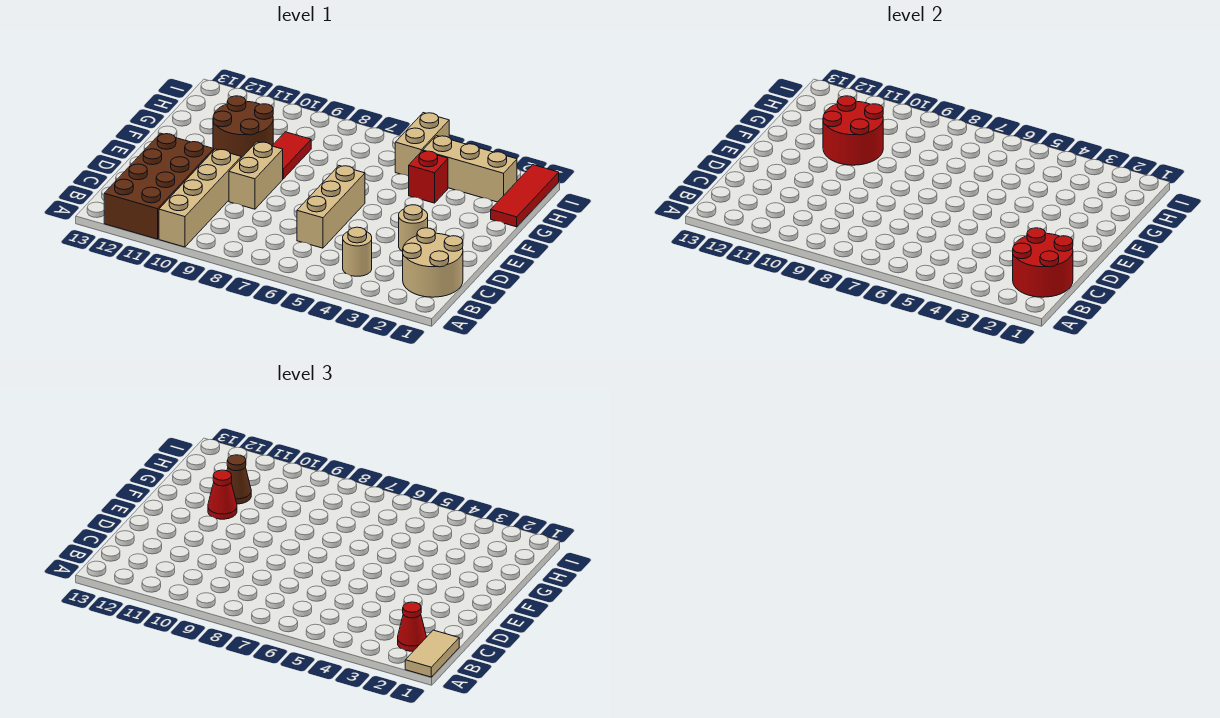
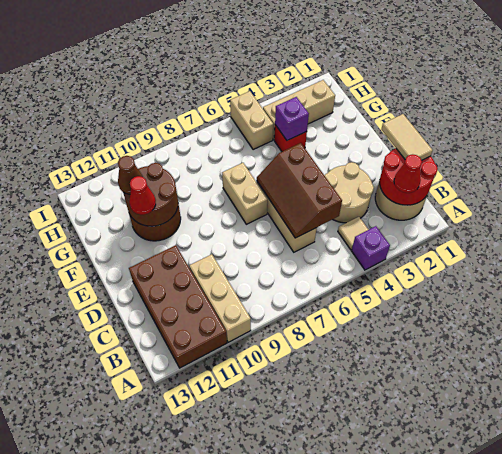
tan 1x2 tile [405,630,459,677] -> tan 1x2 tile moved to [381,114,433,160]
none -> purple 1x1 brick [352,226,390,270]
tan 1x4 brick [159,149,241,247] -> tan 1x3 brick [189,254,251,342]
tan 1x1 round brick [343,227,372,276] -> tan 1x1 tile [338,217,369,250]
none -> brown 2x3 slope [257,143,342,238]
tan 1x1 round brick [399,205,428,251] -> tan 2x2 round brick [324,162,374,223]
tan 1x2 brick [229,142,283,209] -> tan 1x2 brick moved to [222,163,268,224]
red 1x2 tile [272,132,311,179] -> none
red 2x2 round brick [823,96,883,165] -> brown 2x2 round brick [123,163,178,226]
red 1x3 tile [491,165,559,227] -> none
none -> purple 1x1 brick [275,97,309,140]

